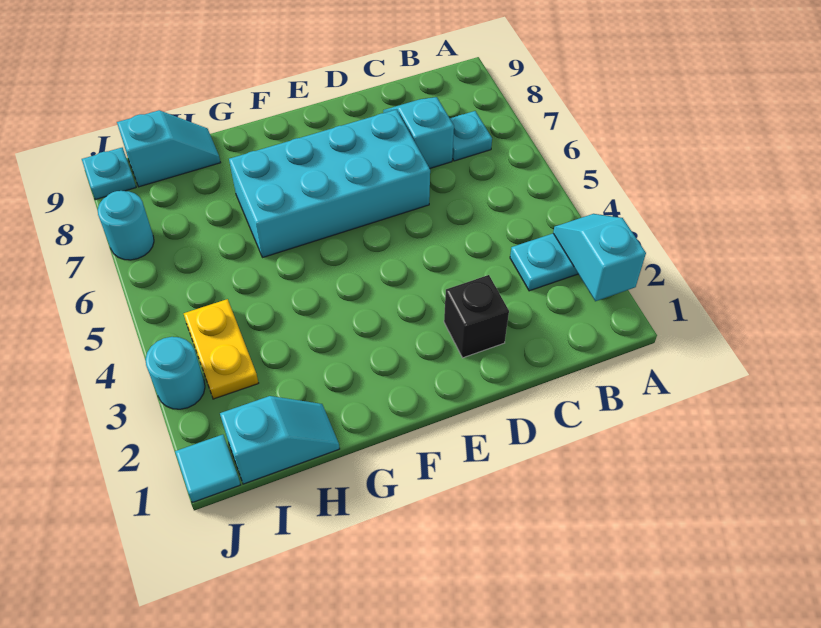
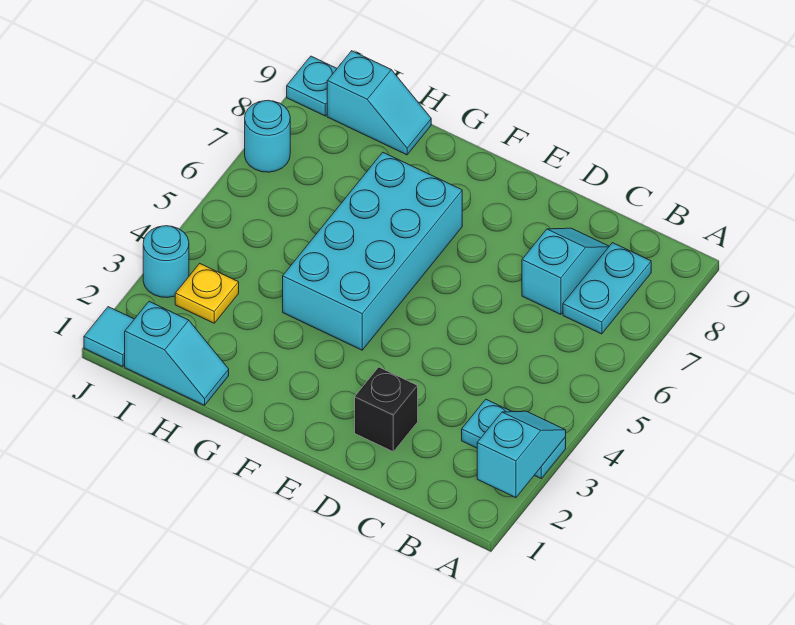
cyan 1x1 plate [450,111,492,161] -> cyan 1x2 plate [563,243,651,334]
cyan 2x4 brick [229,110,430,257] -> cyan 2x4 brick turned to [283,152,462,350]
yellow 1x2 plate [184,299,258,399] -> yellow 1x1 plate [175,264,239,323]

